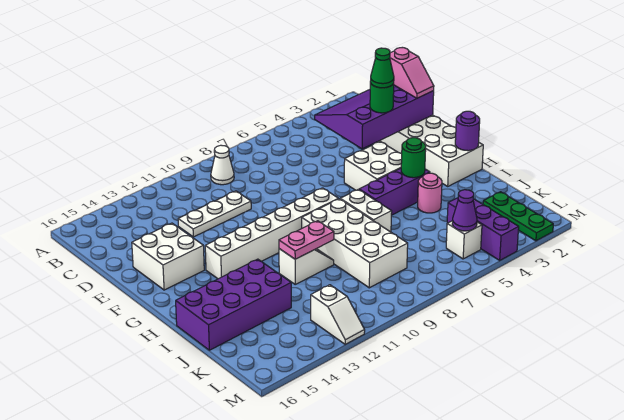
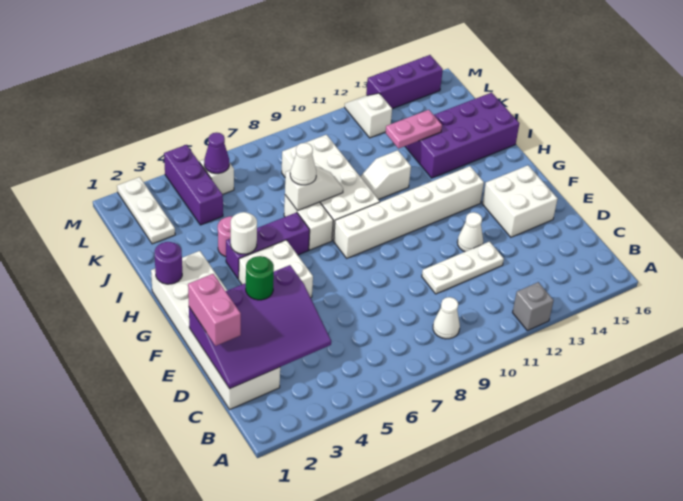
none -> grey 1x1 brick [513,282,554,331]
pink 1x2 slope [390,48,434,98] -> pink 1x2 brick [188,274,241,346]
green 1x1 cone [370,48,394,88] -> none
none -> white 1x1 cone [457,212,483,252]
green 1x1 round brick [401,138,426,178] -> white 1x1 round brick [231,212,257,254]
none -> white 1x2 slope [285,166,343,211]
none -> white 1x1 cone [290,143,316,185]
pink 1x2 plate [279,221,334,259] -> pink 1x2 plate moved to [386,110,442,149]
green 1x3 plate [483,192,553,241] -> white 1x3 plate [117,177,175,244]
none -> purple 1x3 brick [366,55,443,109]

